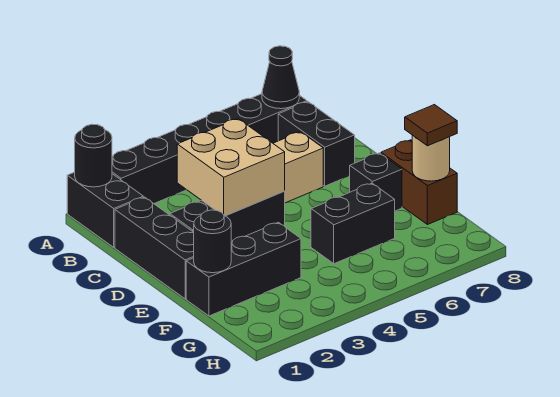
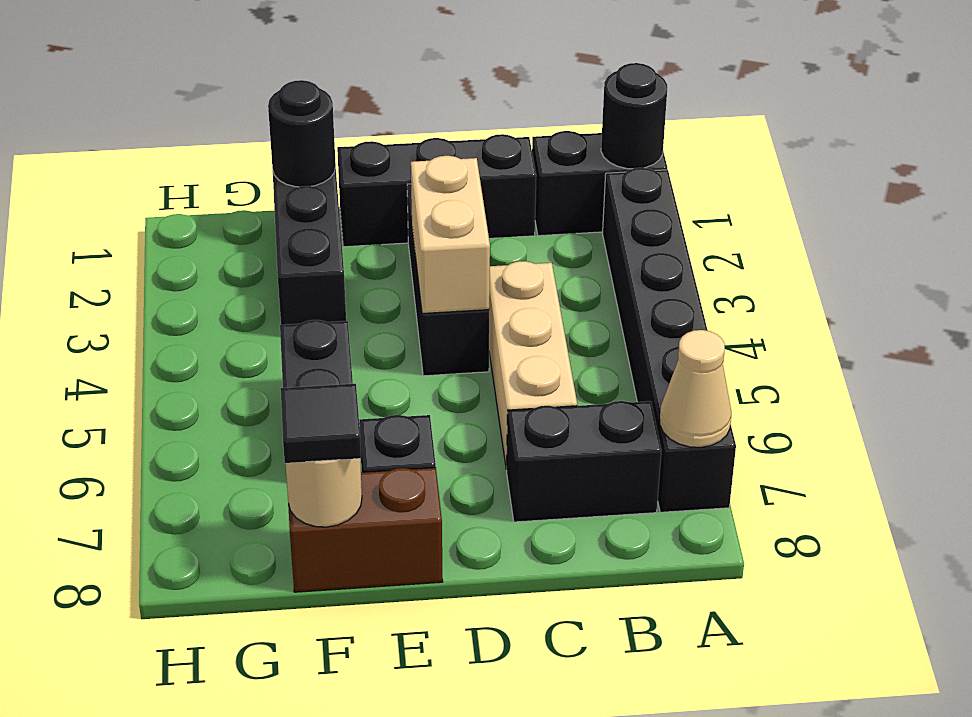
black 1x1 cone [262,46,299,109] -> tan 1x1 cone [660,330,731,447]
tan 2x2 brick [177,119,285,216] -> tan 1x2 brick [411,156,490,314]
brown 1x1 tile [405,105,457,146] -> black 1x1 tile [281,384,361,463]

